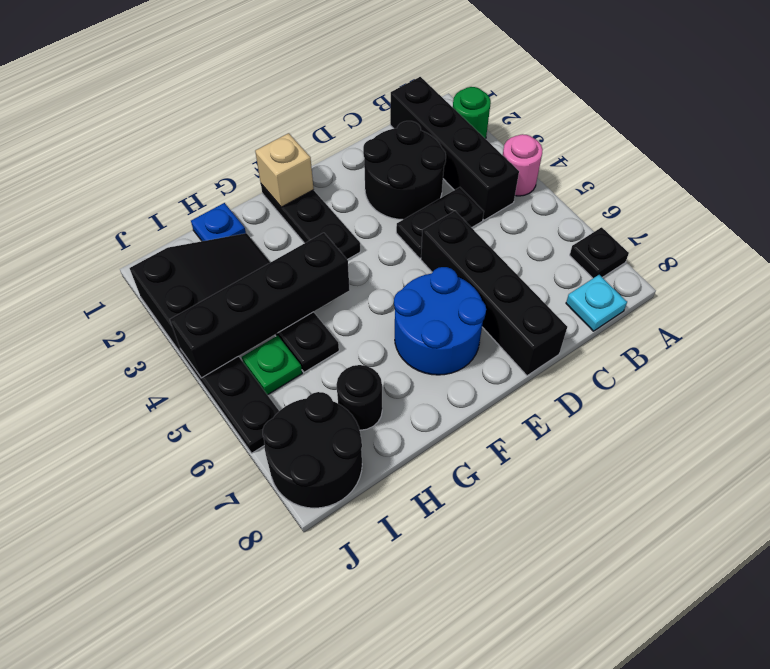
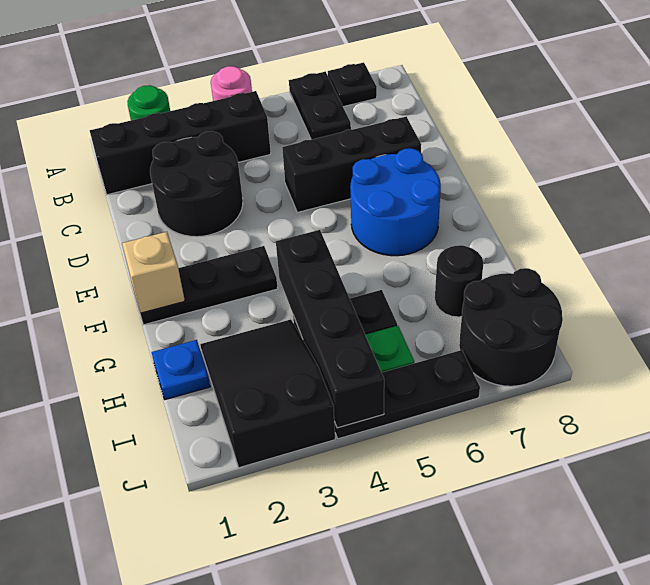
cyan 1x1 plate [566,275,627,331] -> none
black 1x2 plate [396,187,484,258] -> black 1x2 plate moved to [289,72,351,140]
black 1x4 brick [421,211,567,376] -> black 1x3 brick [282,117,421,212]

